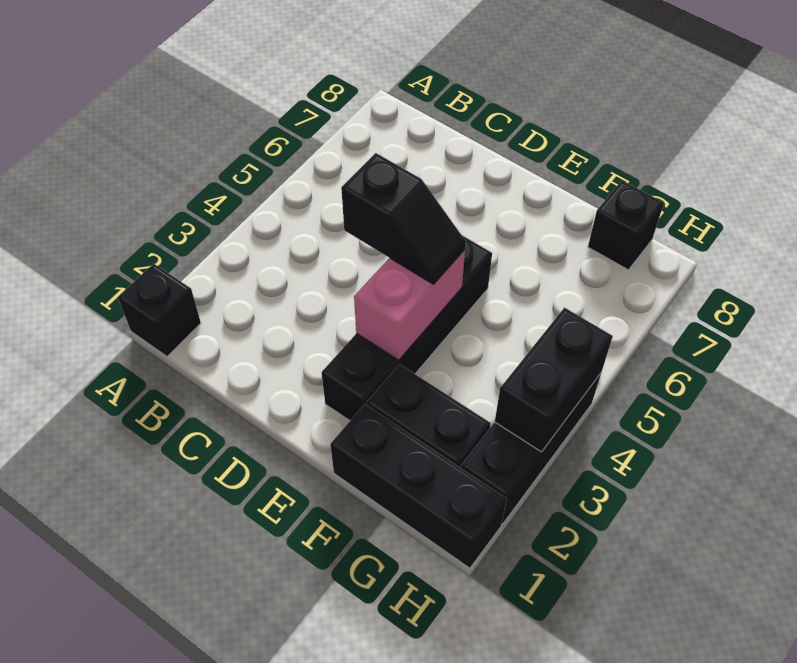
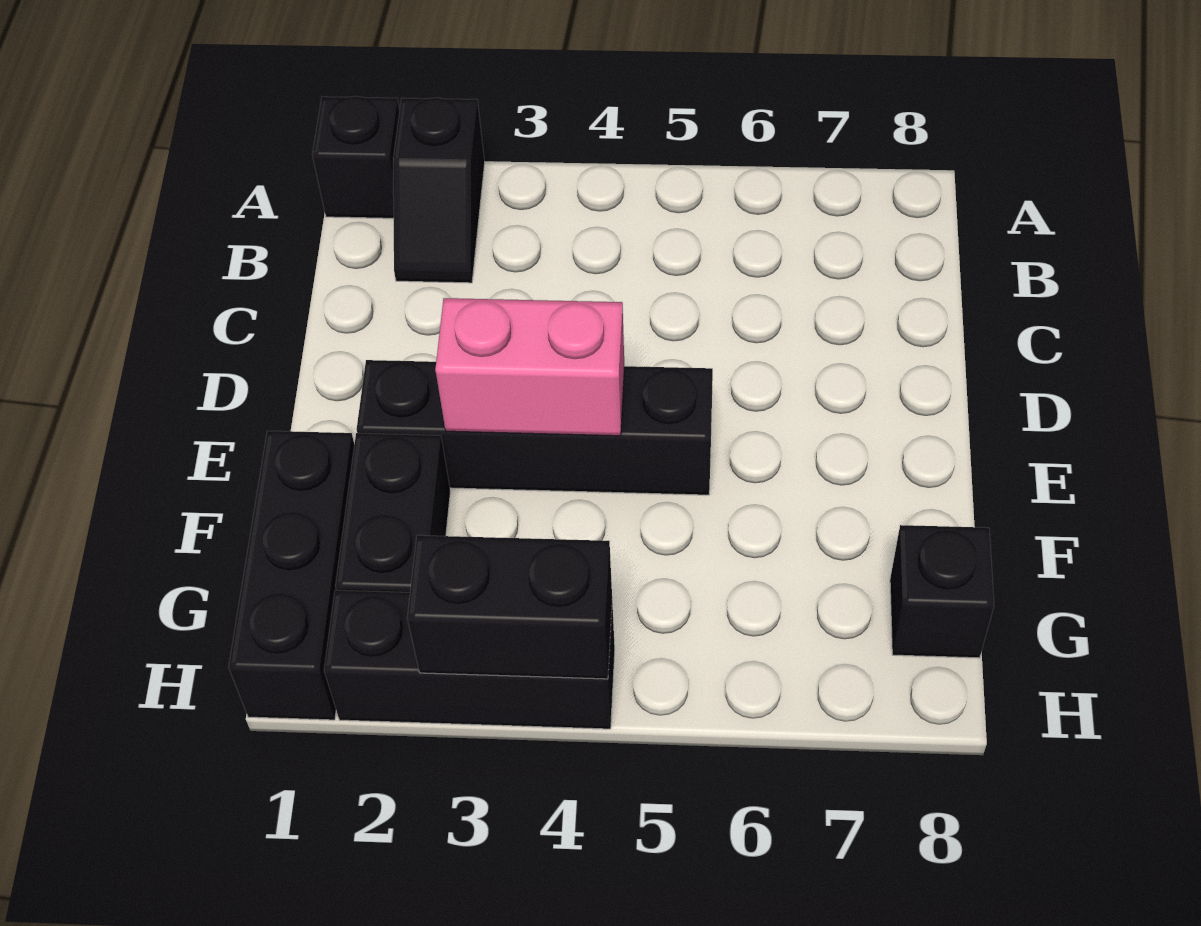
black 1x2 slope [341,153,466,284] -> black 1x2 slope moved to [393,98,485,283]

